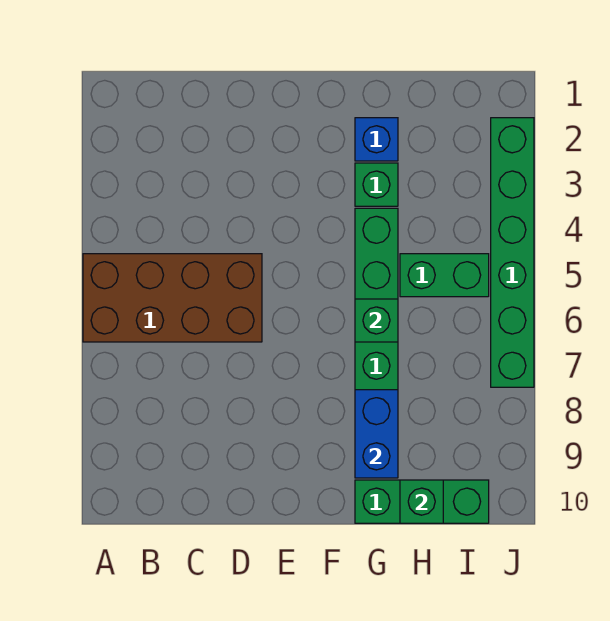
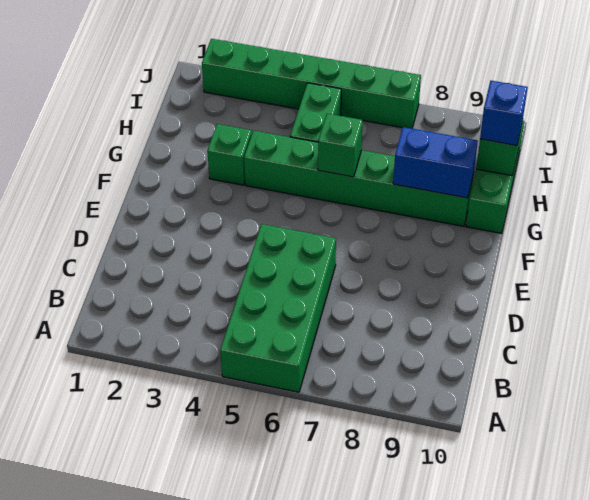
brown 2x4 brick [83,254,262,342] -> green 2x4 brick [220,224,336,392]
blue 1x1 brick [355,118,398,161] -> blue 1x1 brick moved to [480,81,528,146]

